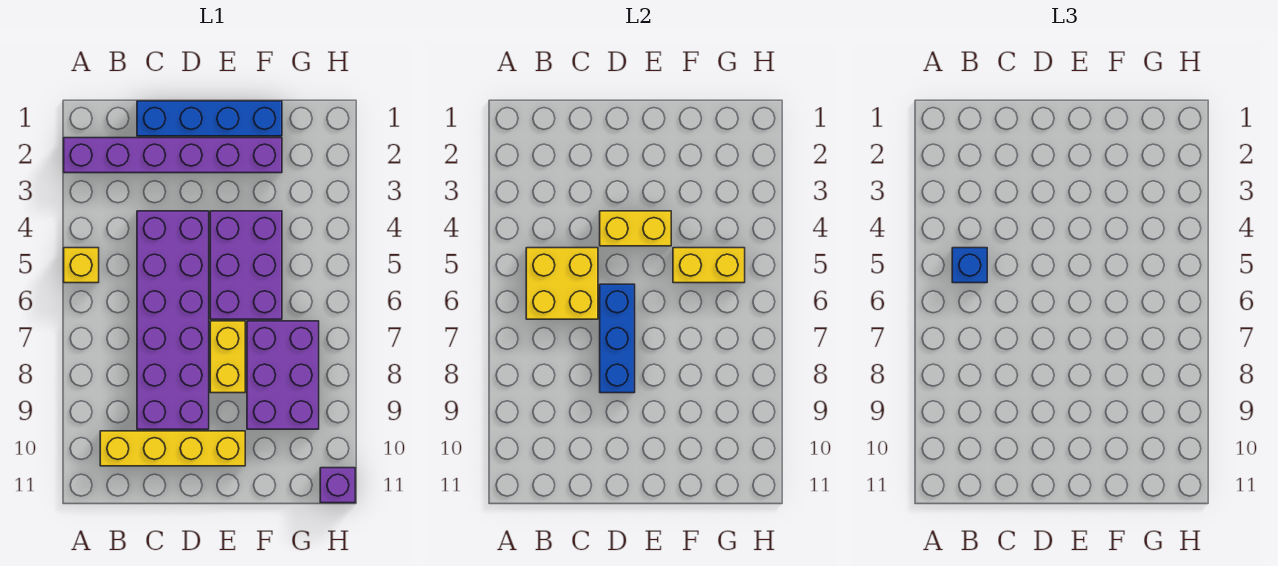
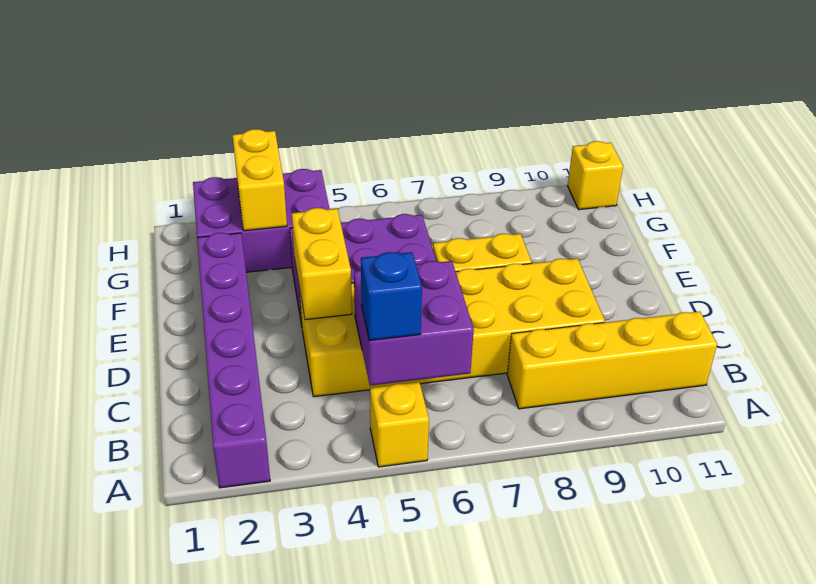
yellow 2x2 brick [526,248,598,319] -> purple 2x2 brick [354,261,474,386]
yellow 1x4 brick [100,431,245,466] -> yellow 1x4 brick turned to [507,311,717,409]
blue 1x4 brick [137,101,282,136] -> none
purple 2x6 brick [137,211,209,429] -> yellow 2x6 brick [300,258,605,397]
blue 1x3 brick [600,284,635,393] -> none
yellow 1x2 brick [673,248,745,283] -> yellow 1x2 brick moved to [233,129,287,231]
purple 2x3 brick [247,321,319,429] -> purple 2x3 brick moved to [193,169,330,272]
purple 1x1 brick [320,468,355,503] -> yellow 1x1 brick [568,141,623,210]

